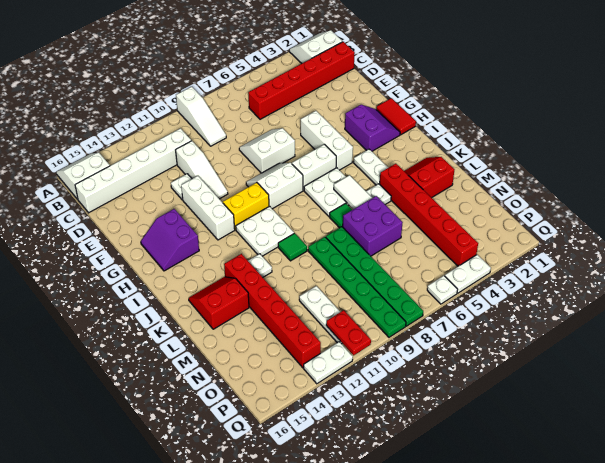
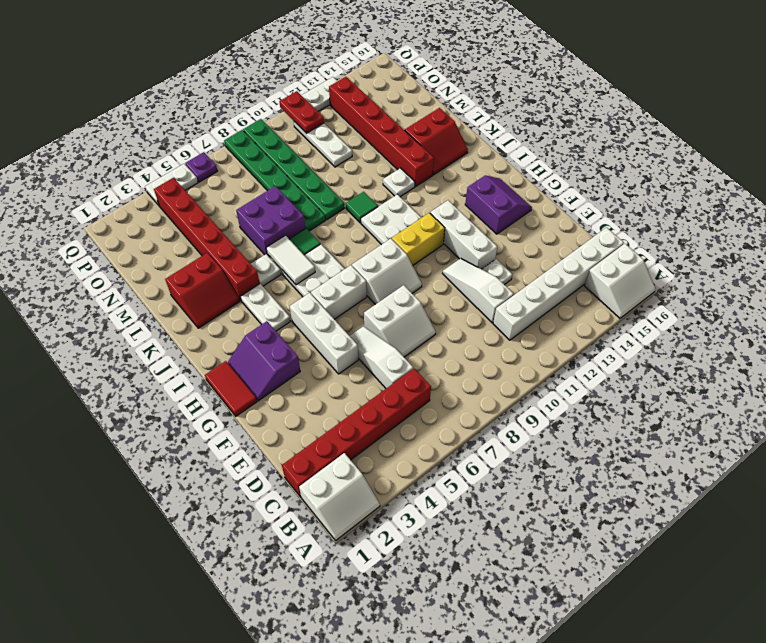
white 1x3 slope [176,87,226,146] -> white 1x3 slope moved to [350,326,413,388]
white 1x1 plate [427,276,458,304] -> purple 1x1 plate [185,152,217,182]

